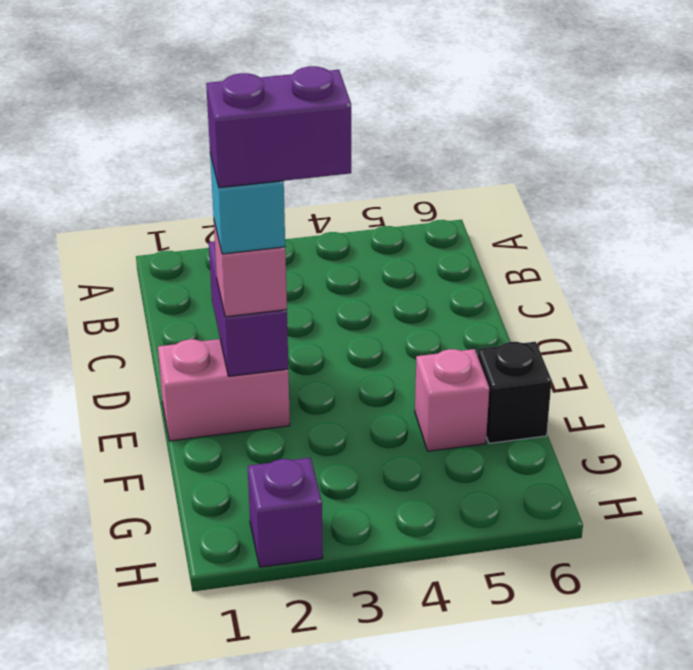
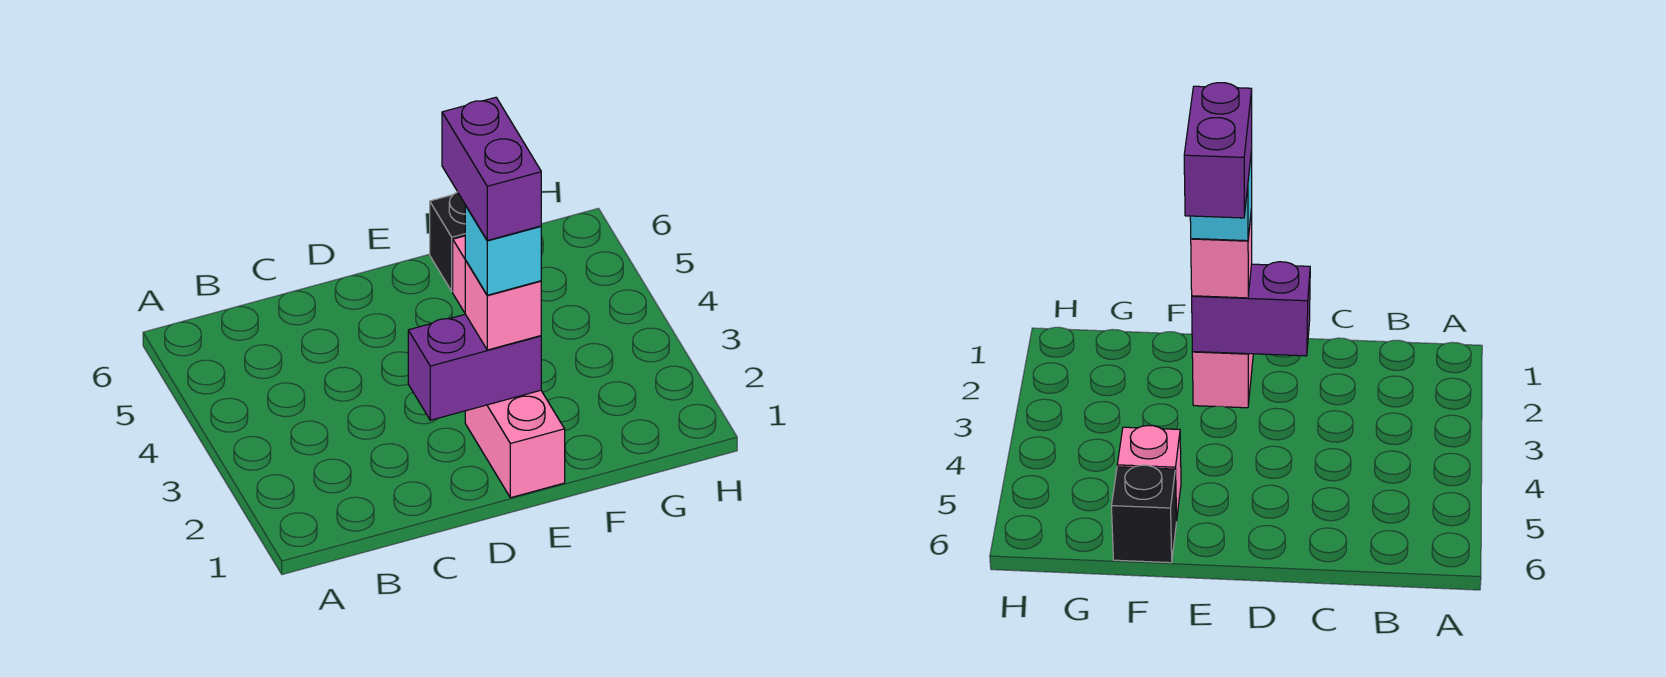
purple 1x1 brick [248,458,323,567] -> none

